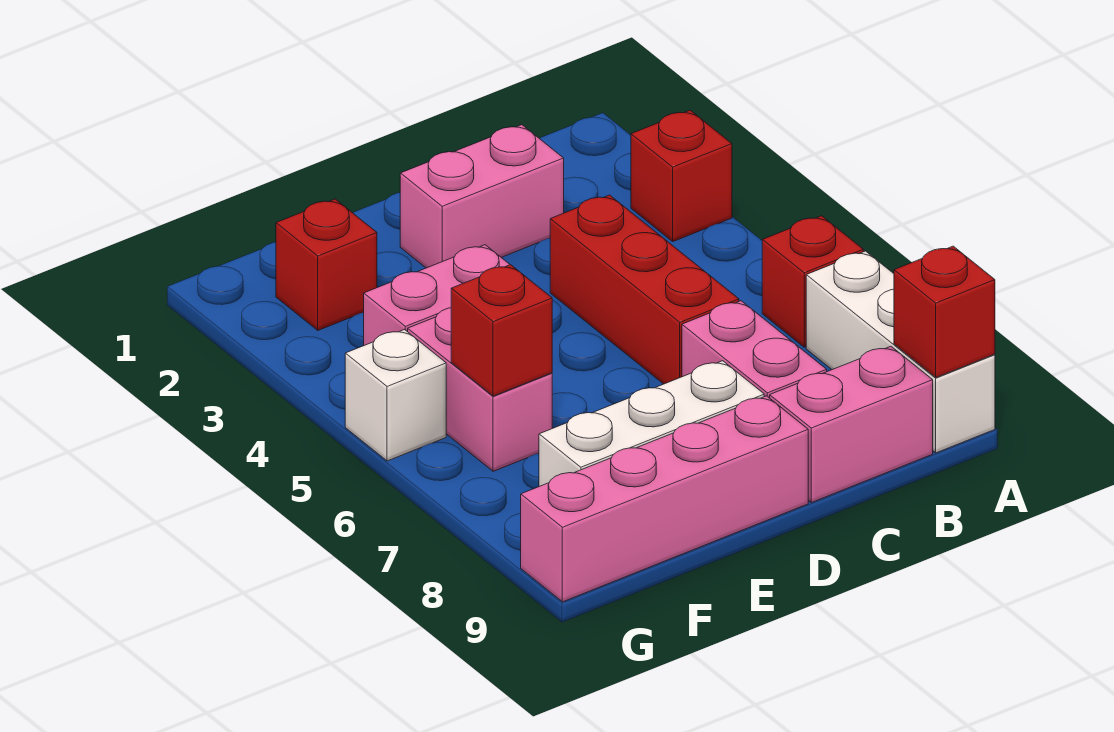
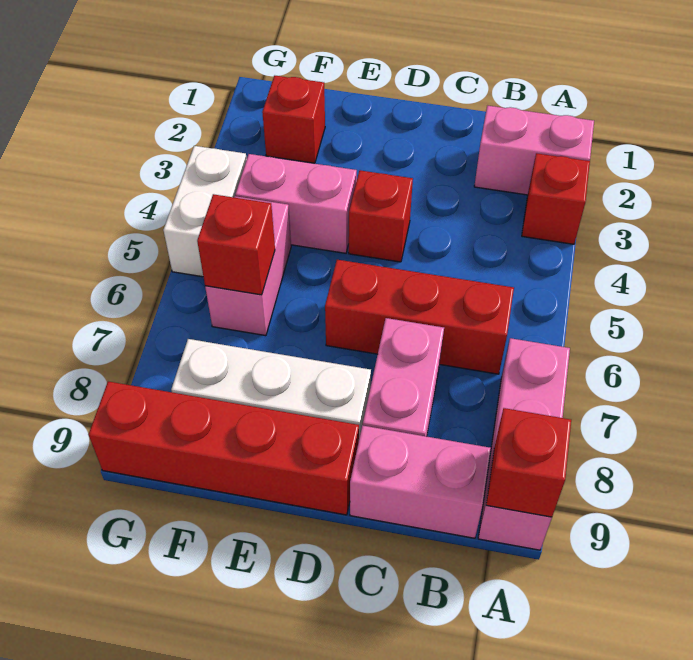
red 1x1 brick [762,216,863,347] -> red 1x1 brick moved to [349,170,413,262]
white 1x3 brick [806,251,995,453] -> pink 1x3 brick [478,338,570,550]
pink 1x2 brick [400,125,564,268] -> pink 1x2 brick moved to [474,106,594,195]
red 1x3 brick [550,195,739,384] -> red 1x3 brick turned to [325,260,514,374]
pink 1x4 brick [521,396,808,602] -> red 1x4 brick [89,381,359,515]
white 1x1 brick [345,330,446,461] -> white 1x2 brick [163,146,247,277]

